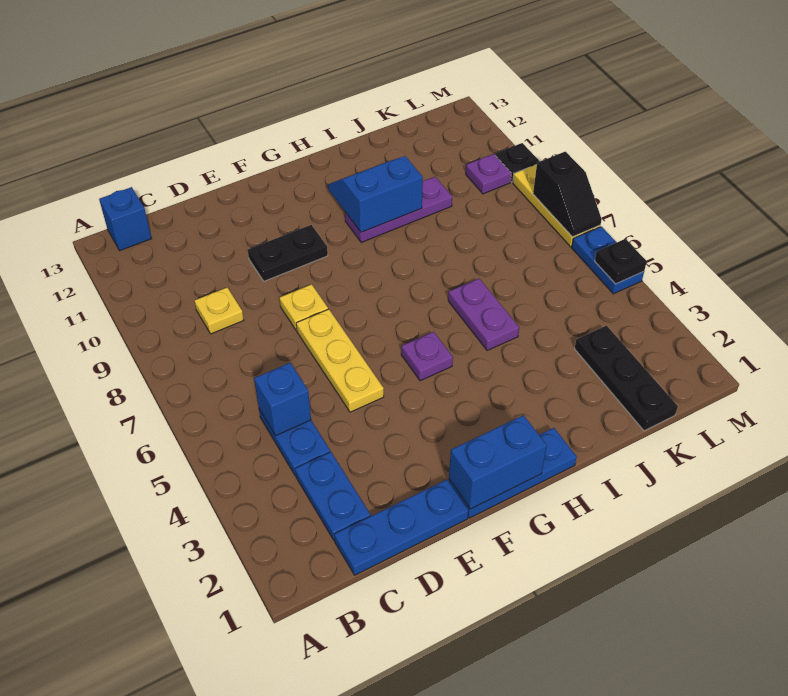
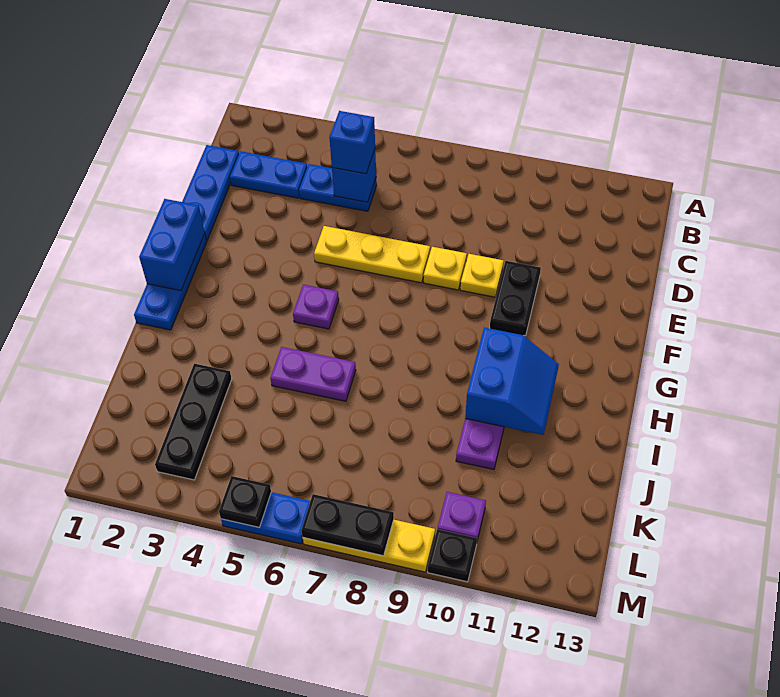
blue 1x1 brick [99,187,152,251] -> blue 1x1 brick moved to [329,111,375,174]
yellow 1x1 plate [194,288,244,334] -> yellow 1x1 plate moved to [460,254,504,297]
black 1x3 plate [574,326,678,431] -> black 1x3 plate turned to [155,364,232,480]
black 1x2 slope [533,152,602,237] -> black 1x2 plate [301,494,394,556]

